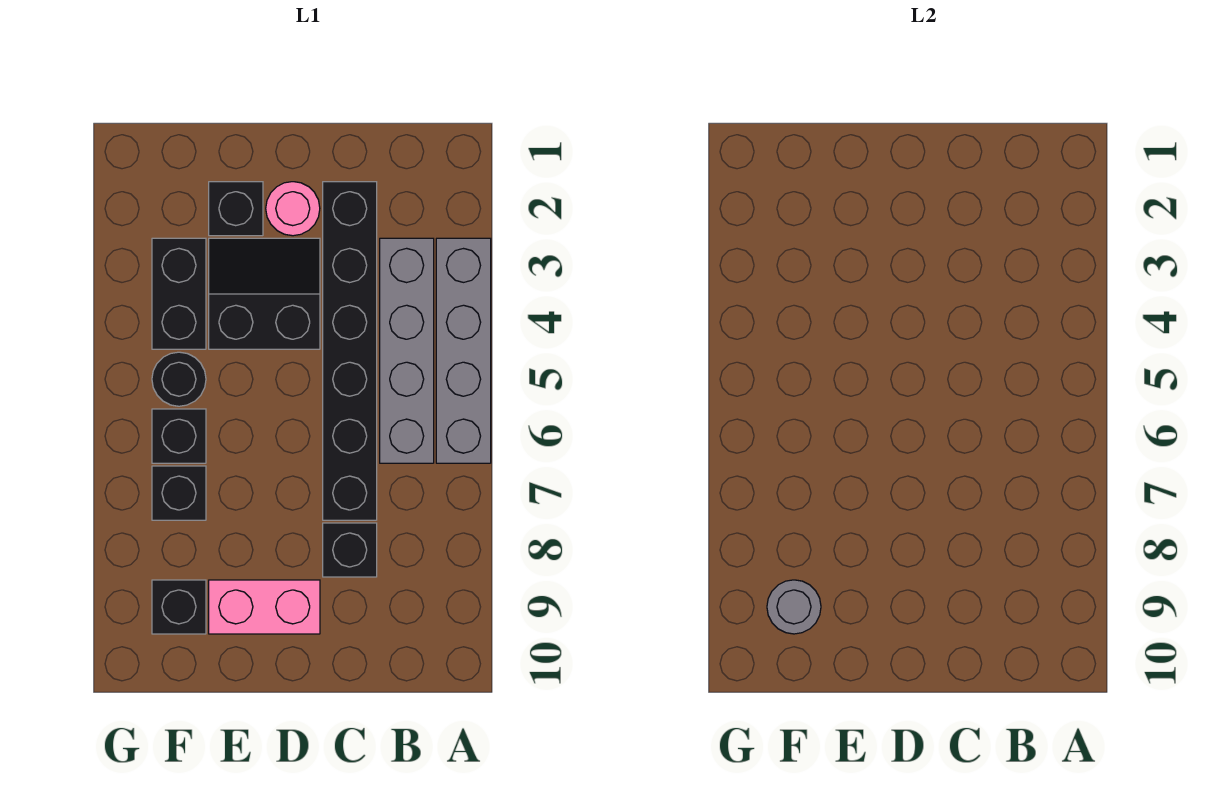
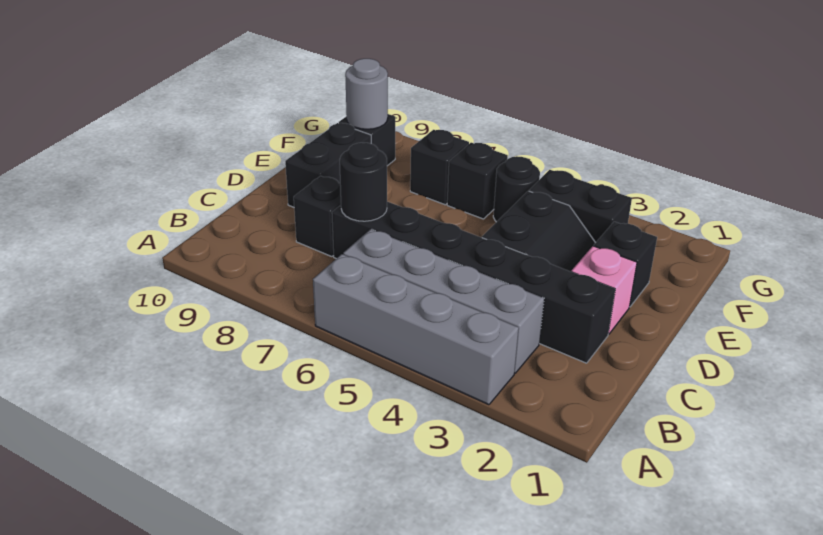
none -> black 1x1 round brick [340,143,387,221]
pink 1x1 round brick [266,182,320,236] -> pink 1x1 brick [571,246,637,334]
pink 1x2 brick [209,580,320,634] -> black 1x2 brick [285,123,371,207]

